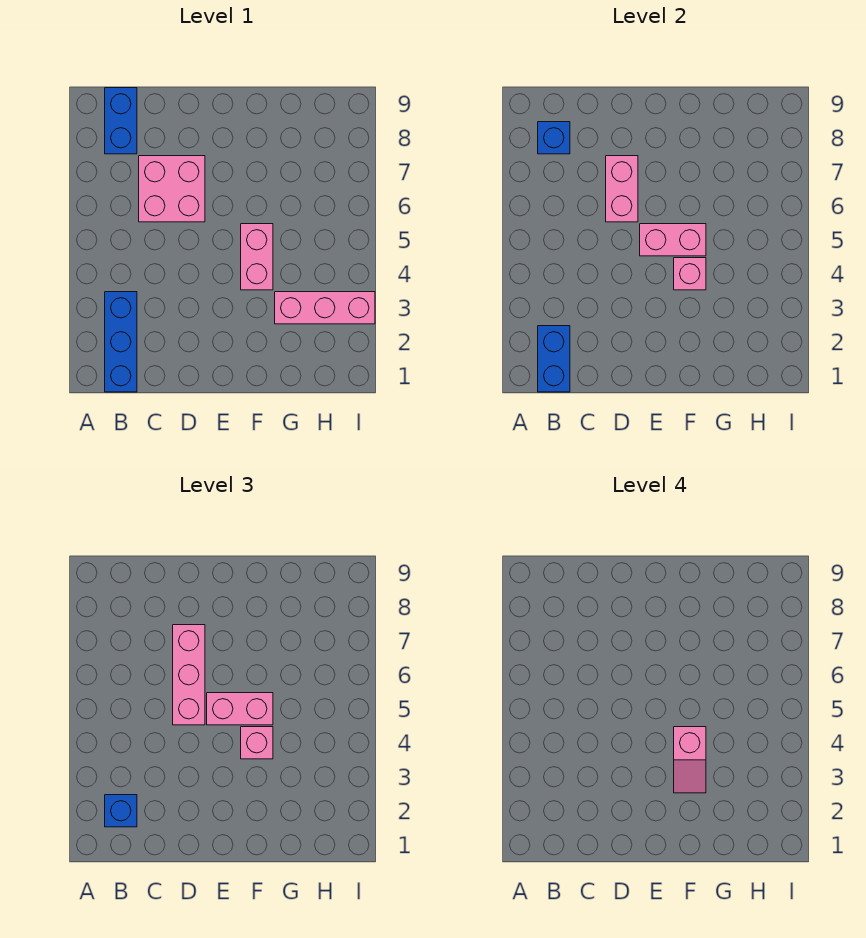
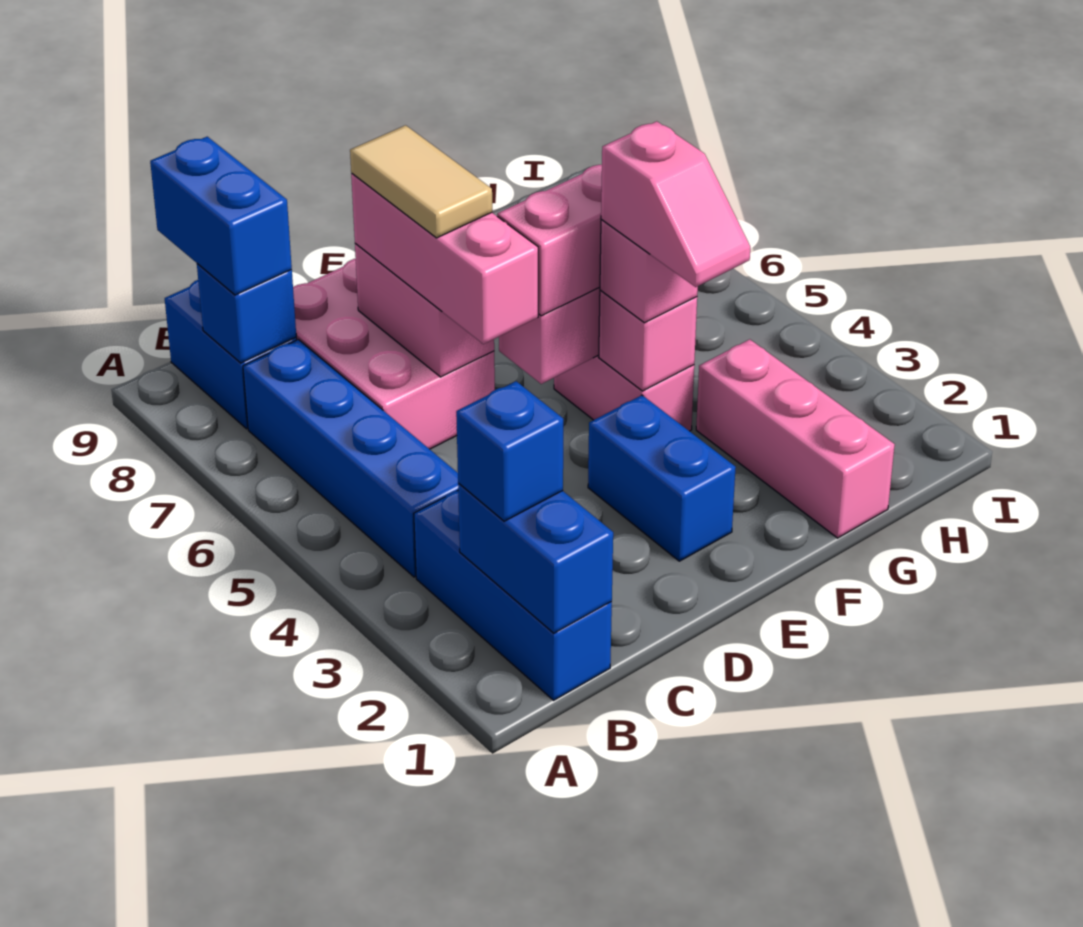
none -> blue 1x4 brick [243,340,458,577]
none -> blue 1x2 brick [150,137,292,295]
pink 2x2 brick [139,156,205,222] -> pink 2x3 brick [293,259,495,449]
none -> tan 1x2 tile [350,125,492,238]
none -> blue 1x2 brick [588,395,736,561]
pink 1x3 brick [275,292,375,324] -> pink 1x3 brick turned to [696,339,895,538]

